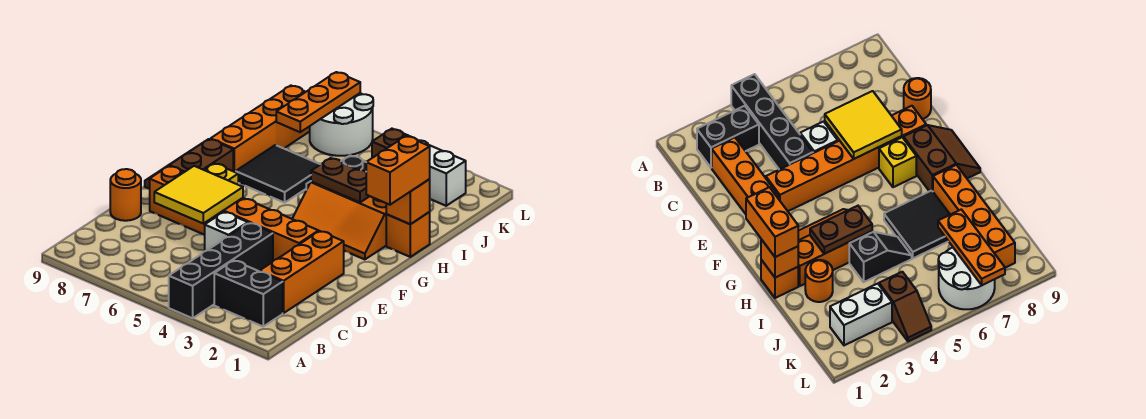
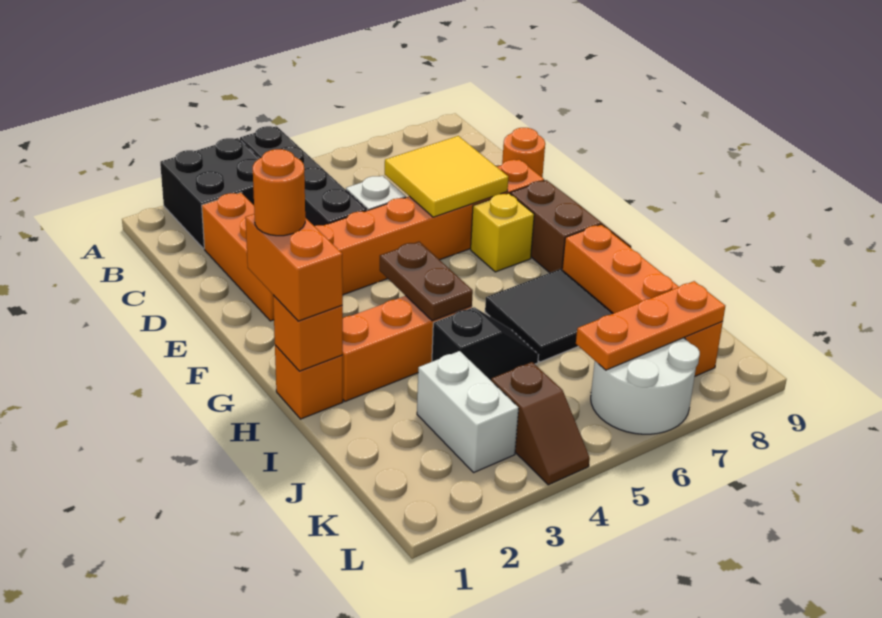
black 1x2 brick [214,260,283,326] -> black 2x2 brick [160,138,259,249]
brown 1x2 plate [311,158,369,202] -> brown 1x2 plate turned to [380,242,473,321]
orange 1x1 round brick [805,260,833,302] -> orange 1x1 round brick moved to [253,149,305,236]
orange 1x3 plate [276,72,360,132] -> orange 1x3 plate turned to [576,281,725,370]
white 1x2 brick [417,140,466,206] -> white 1x2 brick turned to [417,351,519,472]

